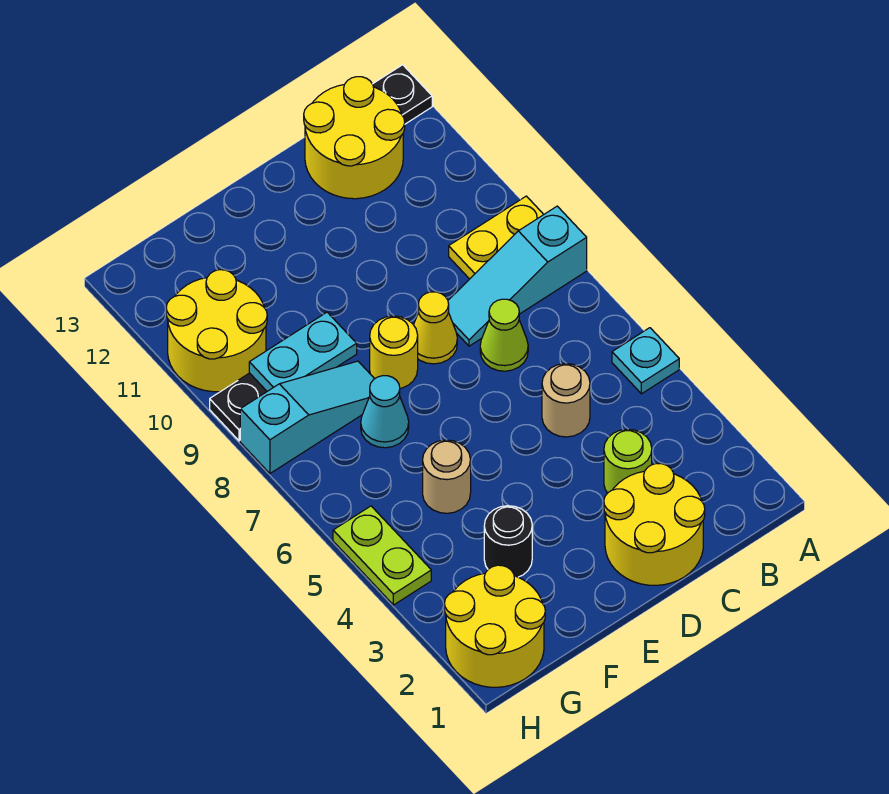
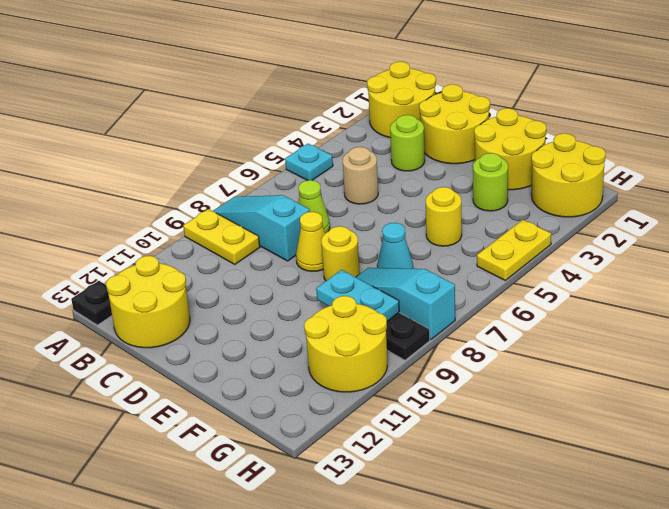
none -> yellow 2x2 round brick [367,62,436,138]
cyan 1x3 slope [448,206,587,346] -> cyan 1x3 slope turned to [213,195,310,261]
none -> yellow 2x2 round brick [474,108,546,190]
black 1x1 round brick [484,506,532,577] -> lime 1x1 round brick [473,153,508,211]
tan 1x1 round brick [423,440,471,513] -> yellow 1x1 round brick [426,187,462,246]
lime 1x2 plate [333,506,431,605] -> yellow 1x2 plate [477,220,551,280]

